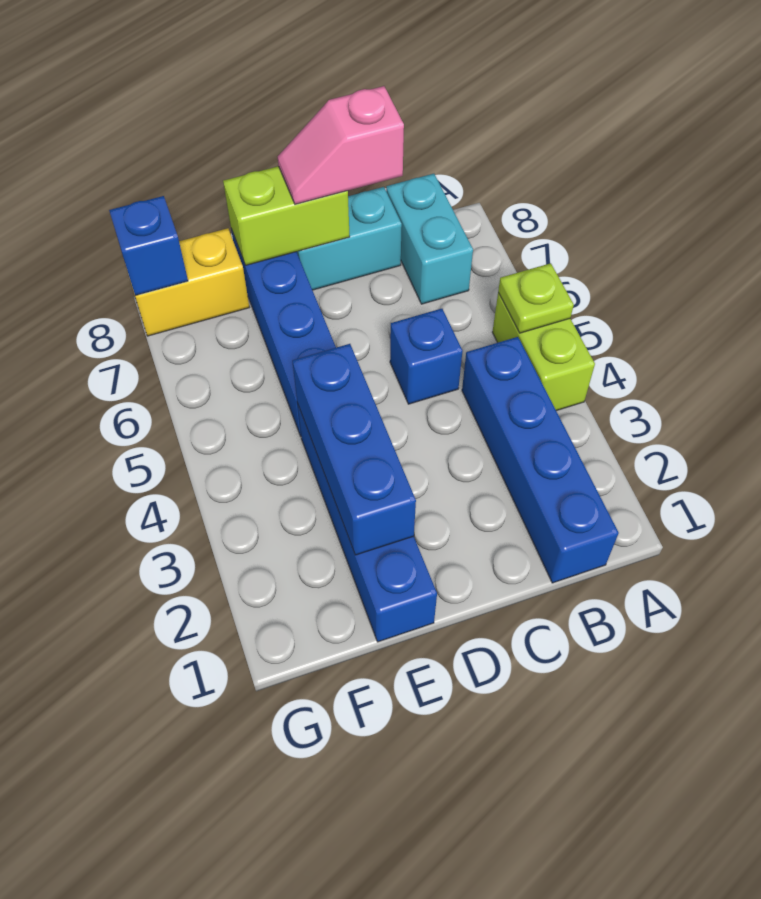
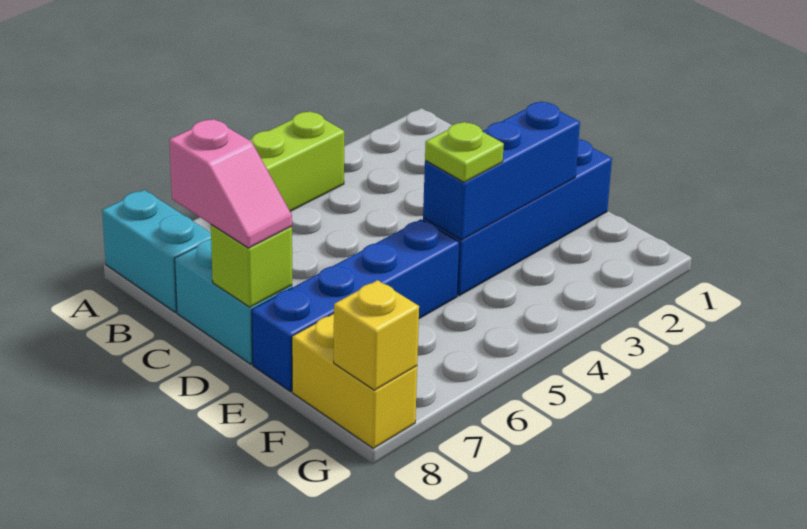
lime 1x1 plate [498,263,574,333] -> lime 1x1 plate moved to [425,122,504,182]
blue 1x4 brick [462,337,619,583] -> none
cyan 1x2 brick [386,174,473,304] -> cyan 1x2 brick turned to [102,190,211,312]
blue 1x1 brick [390,309,462,404] -> none
lime 1x2 brick [223,166,350,266] -> lime 1x1 brick [211,225,292,307]
blue 1x1 brick [109,196,188,296] -> yellow 1x1 brick [334,280,419,390]

